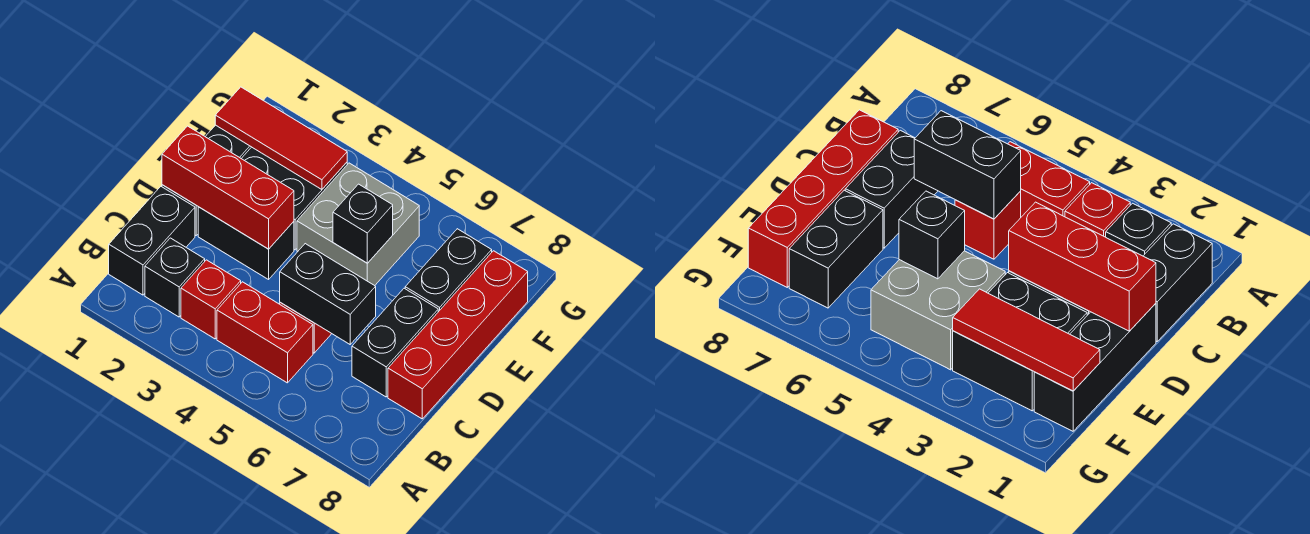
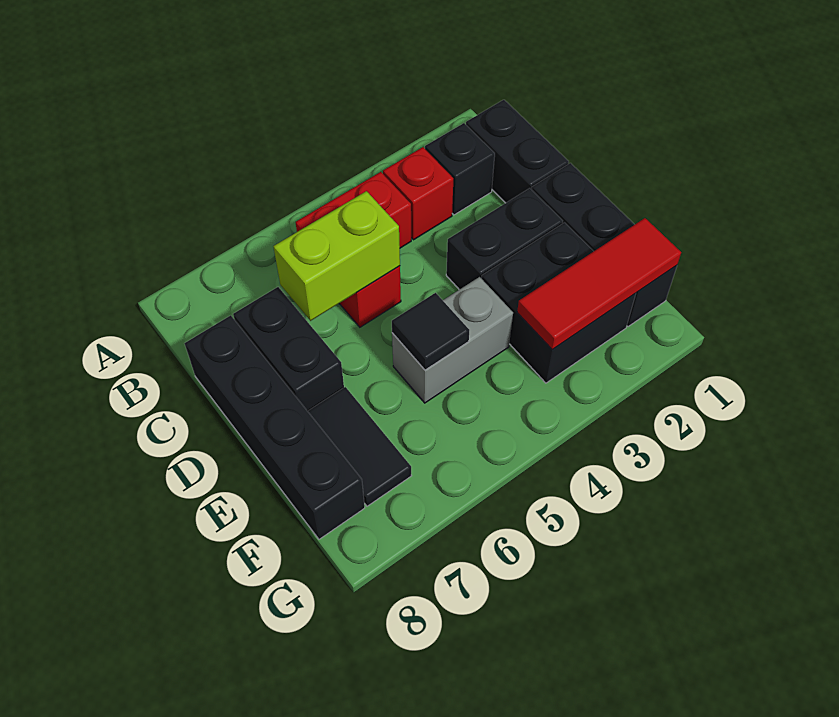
black 1x2 brick [280,244,376,344] -> lime 1x2 brick [273,191,400,321]
red 1x4 brick [388,251,528,419] -> black 1x4 brick [184,315,365,539]
red 1x3 brick [162,126,294,249] -> none
grey 2x2 brick [297,163,419,286] -> grey 1x2 brick [392,277,513,403]
black 1x1 brick [333,184,393,263] -> black 1x1 tile [392,293,469,370]
black 1x2 brick [405,229,492,312] -> black 1x2 tile [308,387,411,506]

